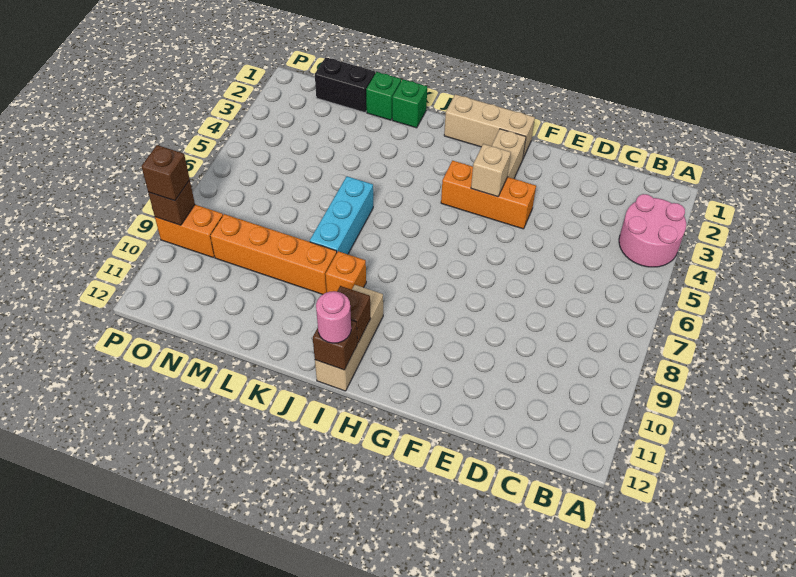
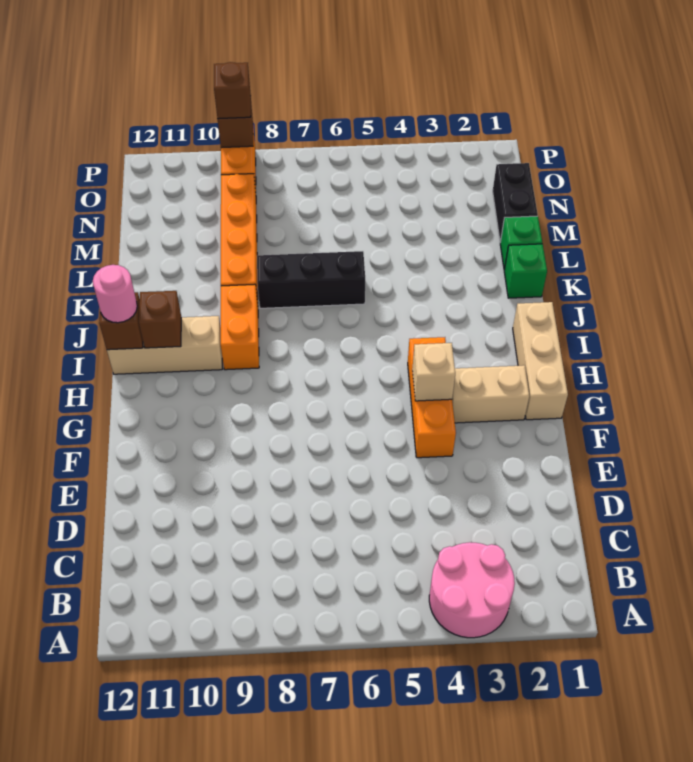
orange 1x1 brick [325,251,366,292] -> orange 1x2 brick [221,284,259,370]
cyan 1x3 brick [310,176,373,254] -> black 1x3 brick [257,251,365,308]

